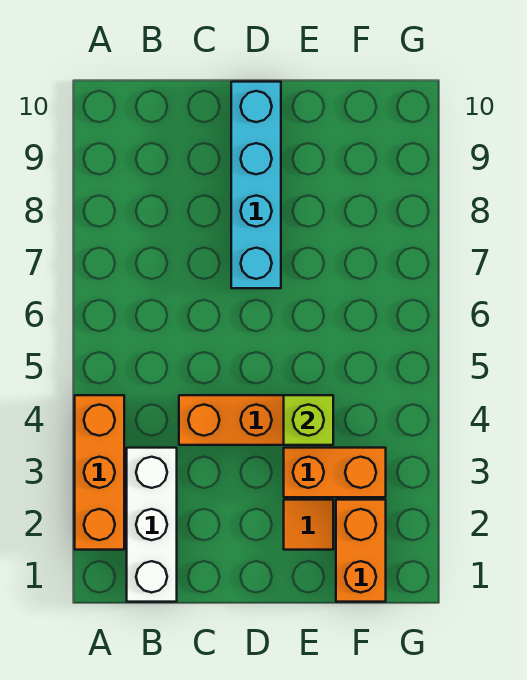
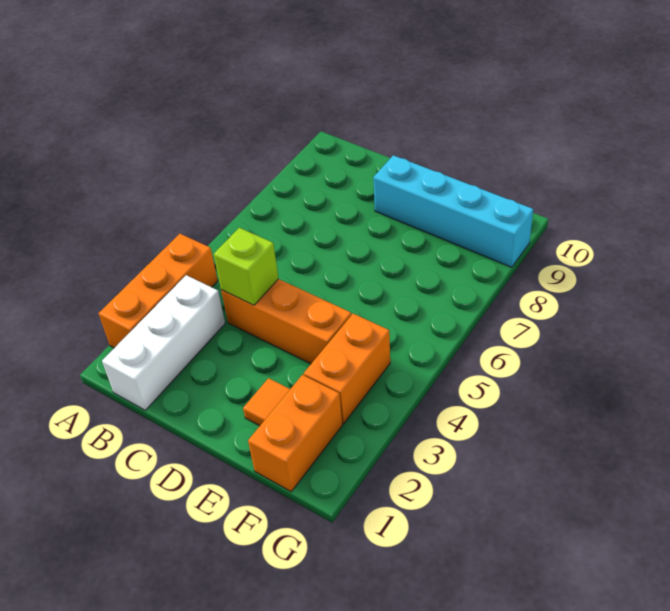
cyan 1x4 brick [231,82,281,288] -> cyan 1x4 brick turned to [373,155,533,267]
orange 1x2 brick [284,448,386,497] -> orange 1x2 brick turned to [304,314,390,424]
lime 1x1 brick [284,395,333,445] -> lime 1x1 brick moved to [214,228,279,305]

